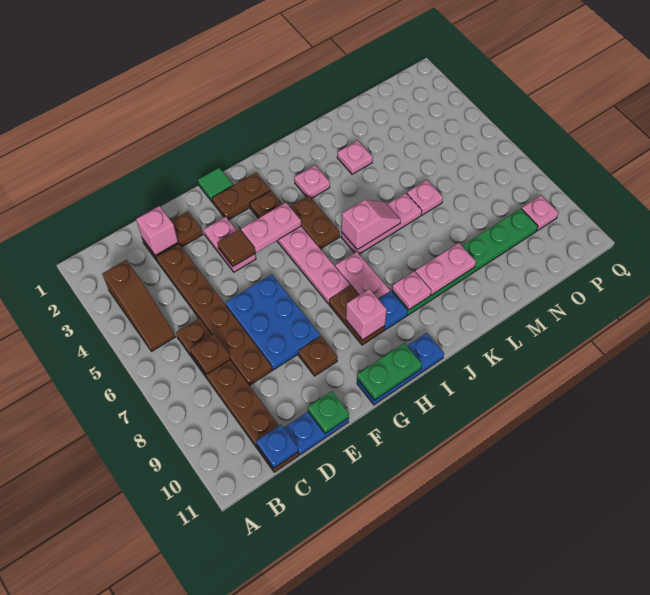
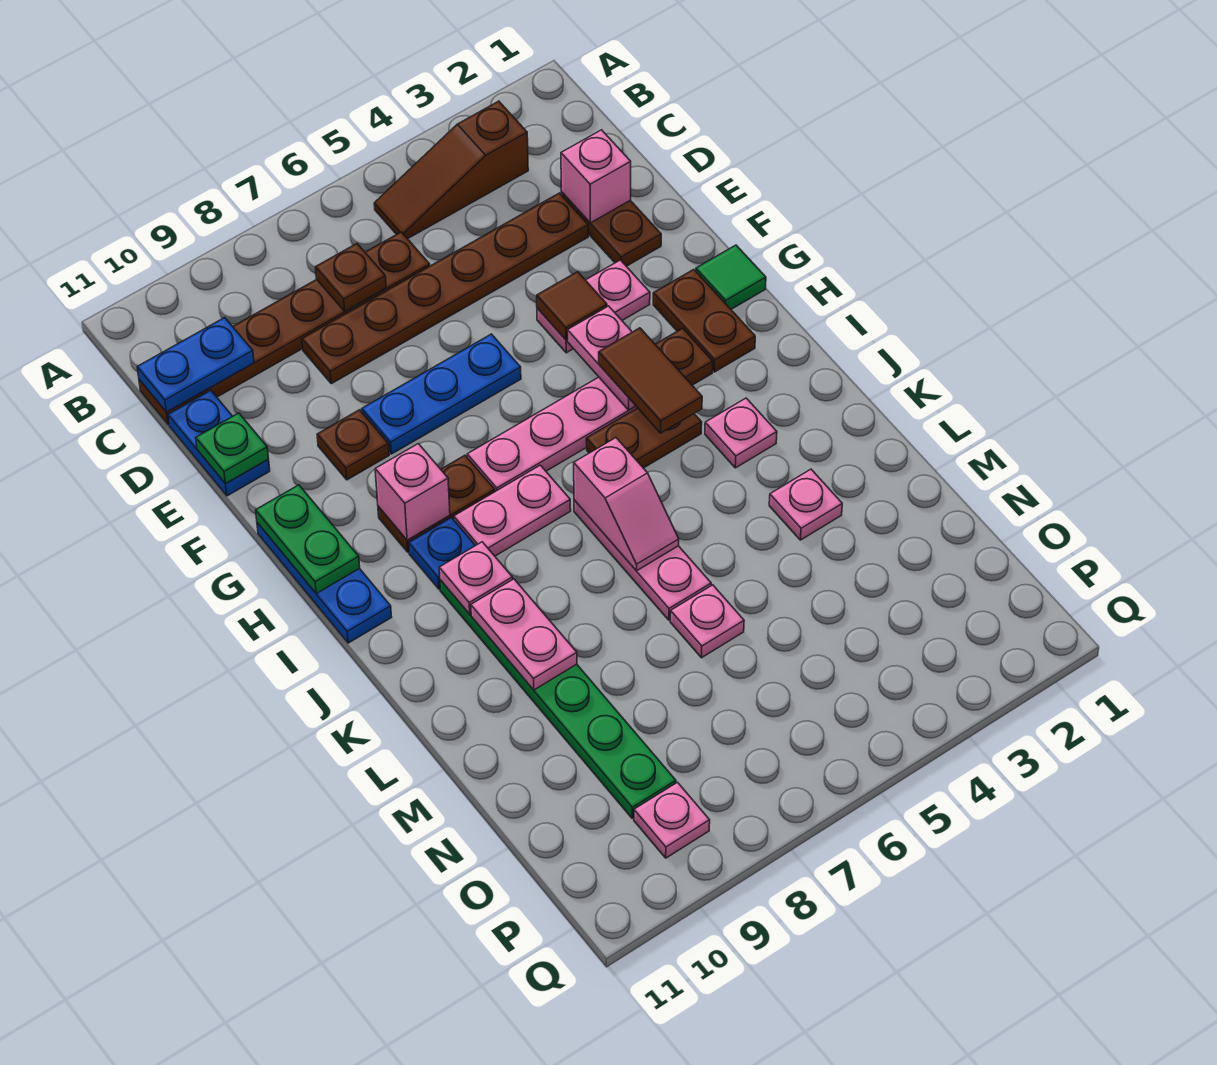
blue 1x1 plate [256,425,298,468] -> blue 1x2 plate [137,318,254,412]
blue 2x3 plate [225,274,320,370] -> blue 1x3 plate [362,334,521,454]
none -> brown 1x2 tile [599,328,702,433]

